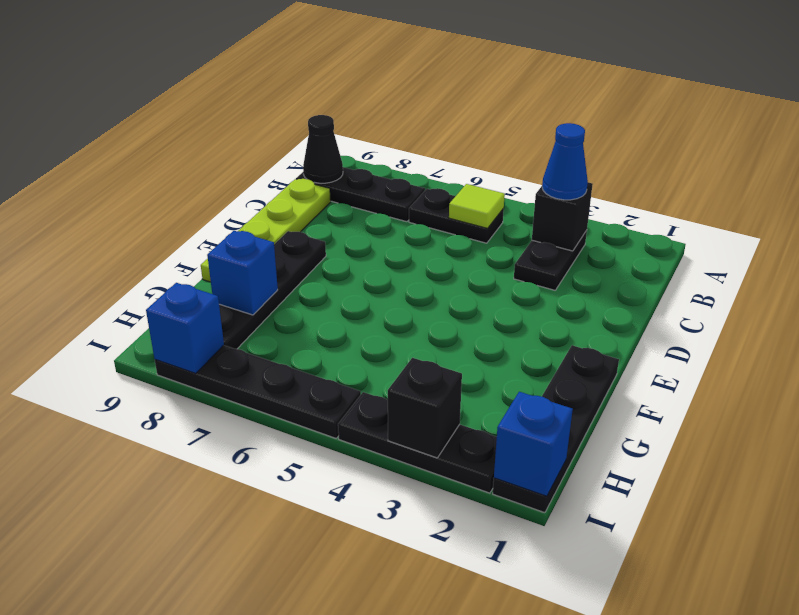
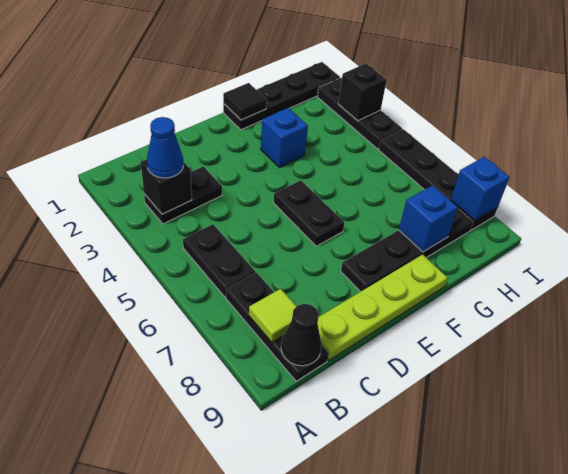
lime 1x1 tile [449,184,505,228] -> lime 1x1 tile moved to [249,289,297,342]
none -> black 1x2 plate [273,180,344,246]
none -> black 1x1 tile [223,83,267,120]
blue 1x1 brick [494,392,573,496] -> blue 1x1 brick moved to [261,108,308,167]

